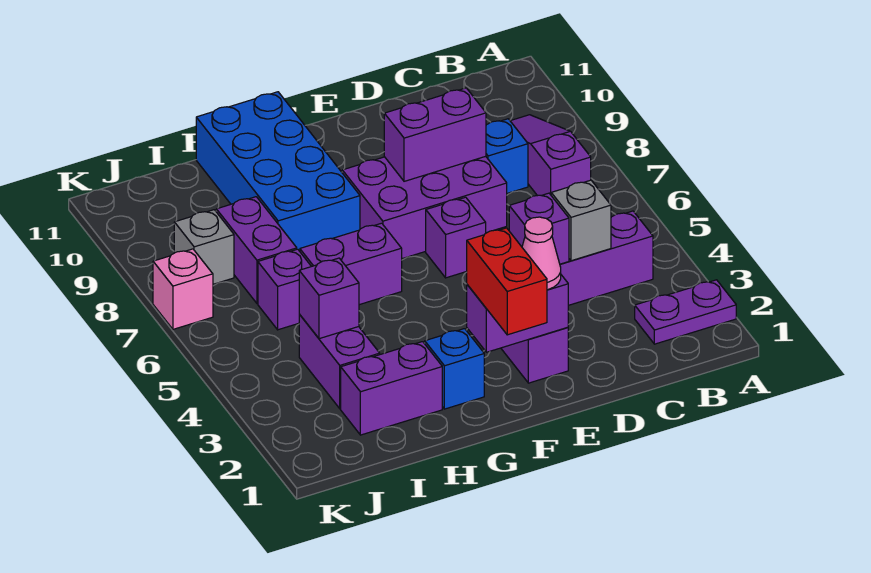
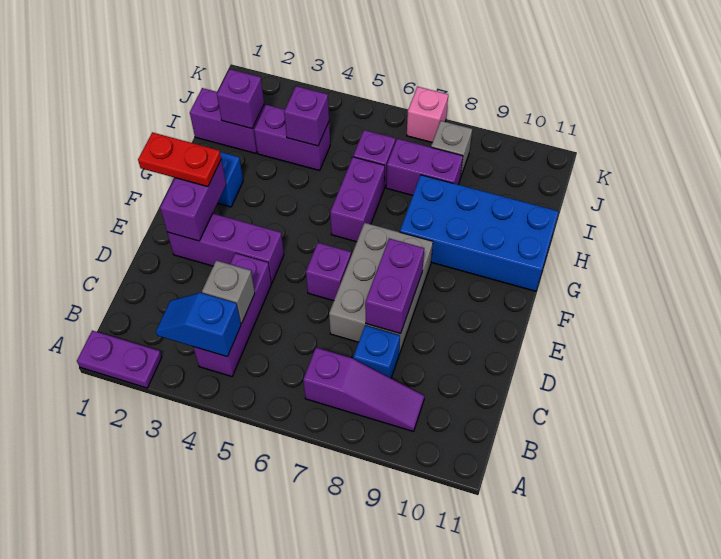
purple 1x2 plate [635,280,736,344] -> purple 1x2 plate turned to [77,331,162,388]
none -> blue 1x2 slope [156,293,241,357]
purple 1x1 brick [509,193,569,264] -> purple 1x1 brick moved to [217,69,264,129]
purple 2x3 brick [342,156,507,259] -> grey 2x3 brick [329,223,433,354]
pink 1x1 cone [522,217,561,290] -> none
red 1x2 brick [467,228,547,335] -> red 1x2 plate [138,132,221,187]
purple 1x2 brick [341,342,442,435] -> purple 1x2 brick turned to [190,88,265,153]

